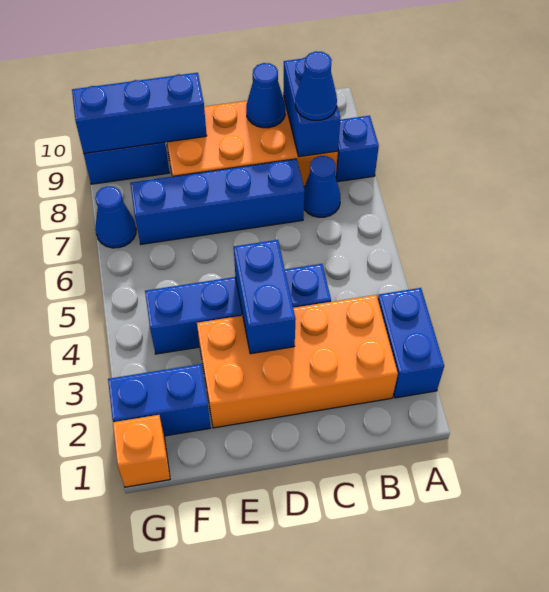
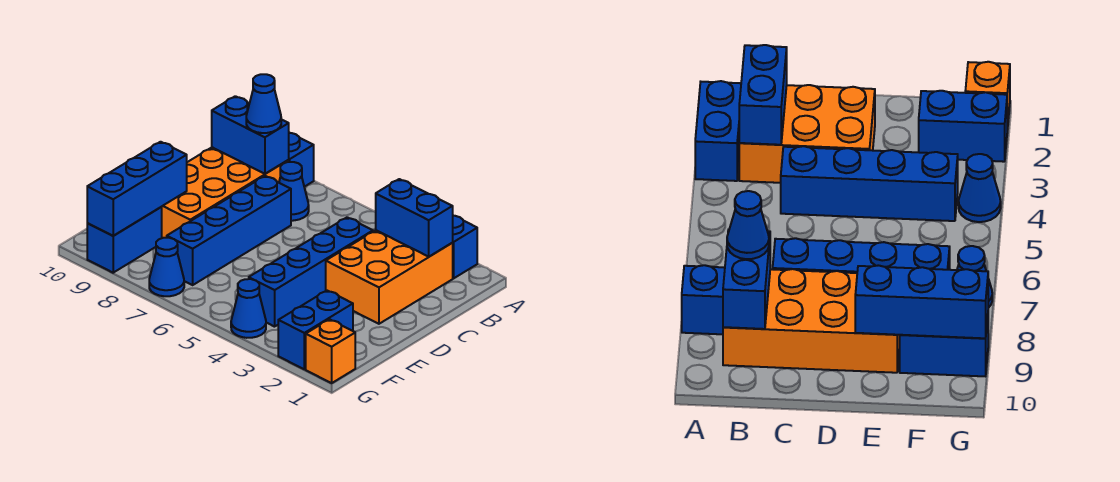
orange 2x4 brick [197,295,398,428] -> orange 2x3 brick [326,230,453,324]
blue 1x1 cone [246,63,285,128] -> blue 1x1 cone moved to [231,279,266,338]
blue 1x2 brick [234,240,296,354] -> blue 1x2 brick moved to [376,179,453,257]

